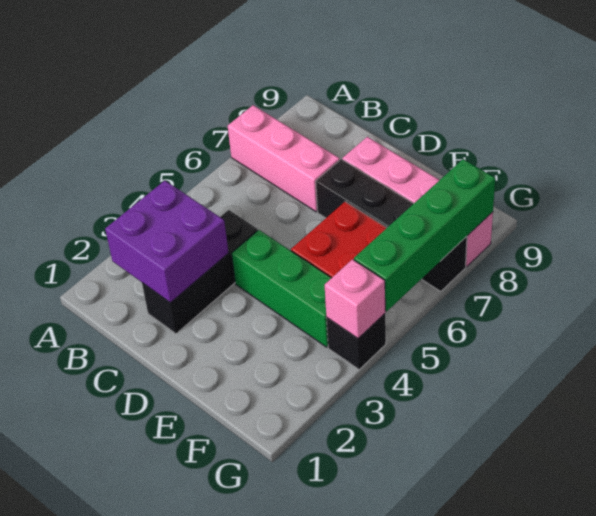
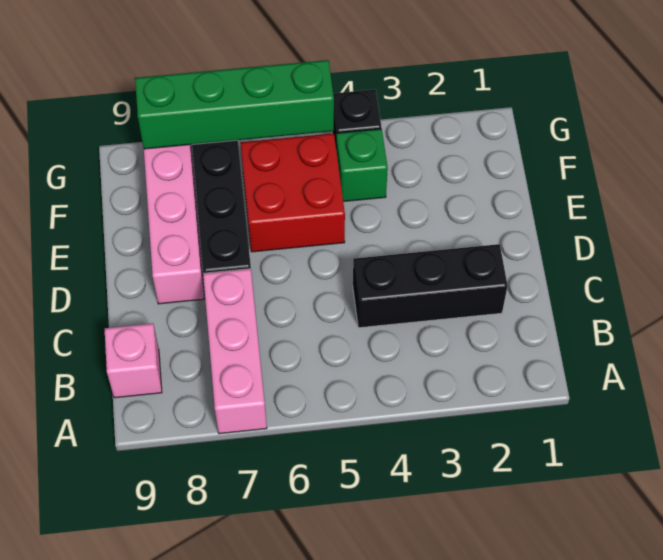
purple 2x2 brick [105,181,229,303] -> none
green 1x3 brick [232,230,331,347] -> green 1x1 brick [336,129,388,202]
pink 1x1 brick [325,259,385,338] -> pink 1x1 brick moved to [105,323,162,398]

